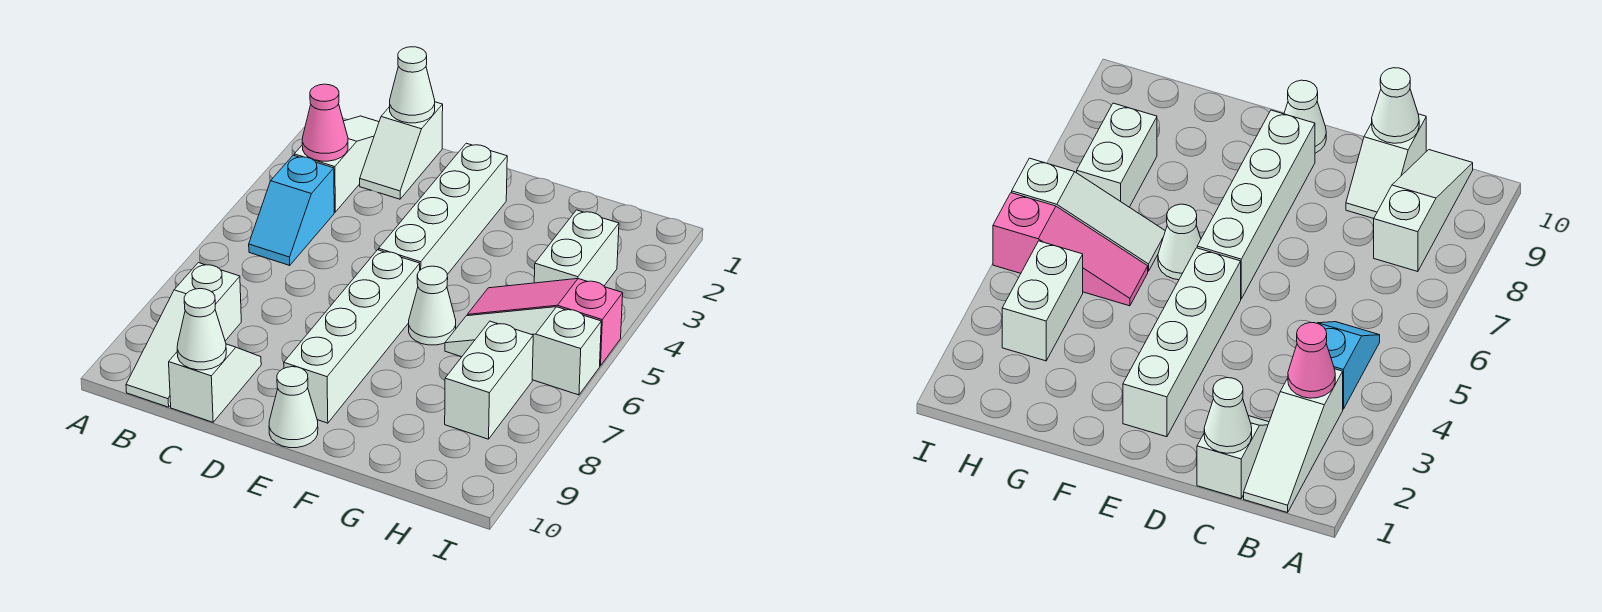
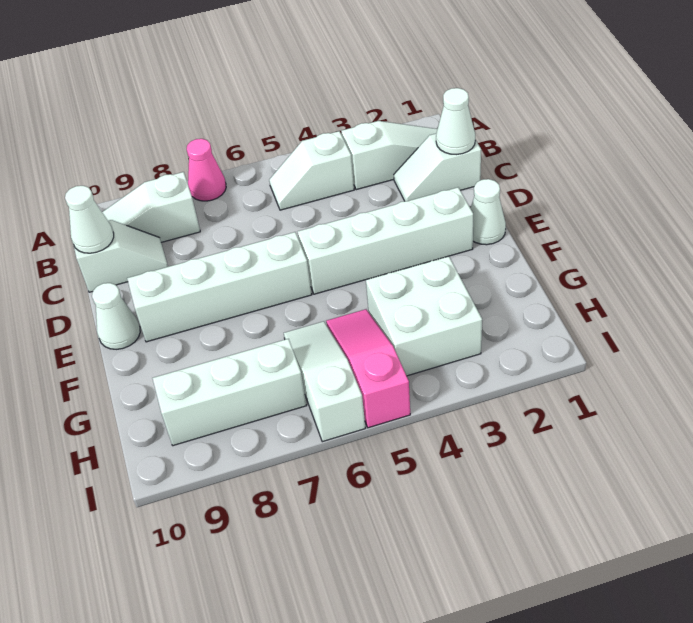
pink 1x1 cone [302,84,348,161] -> pink 1x1 cone moved to [187,139,226,201]
cyan 1x2 slope [249,155,334,265] -> white 1x2 slope [269,131,354,210]
white 1x1 cone [409,266,456,345] -> white 1x1 cone moved to [470,179,506,245]
white 1x2 brick [534,210,619,286] -> white 2x2 brick [366,256,482,376]
white 1x2 brick [445,321,533,439] -> white 1x3 brick [153,339,307,446]

